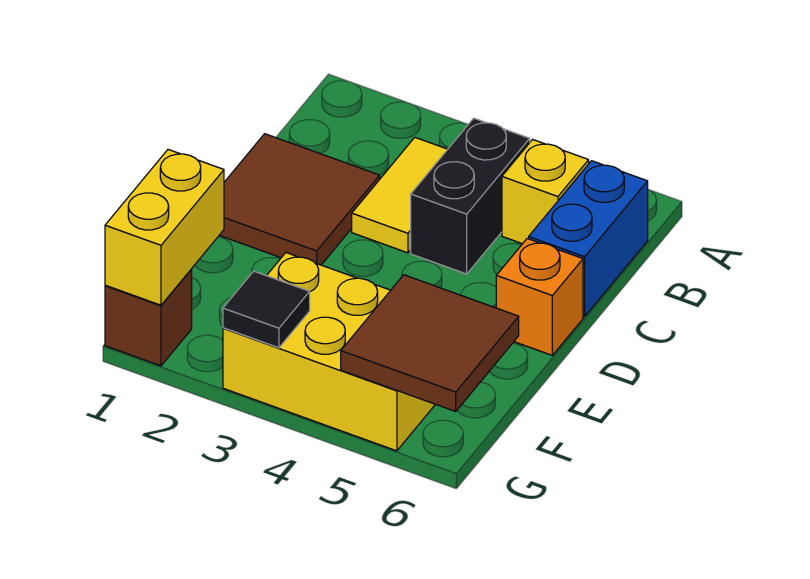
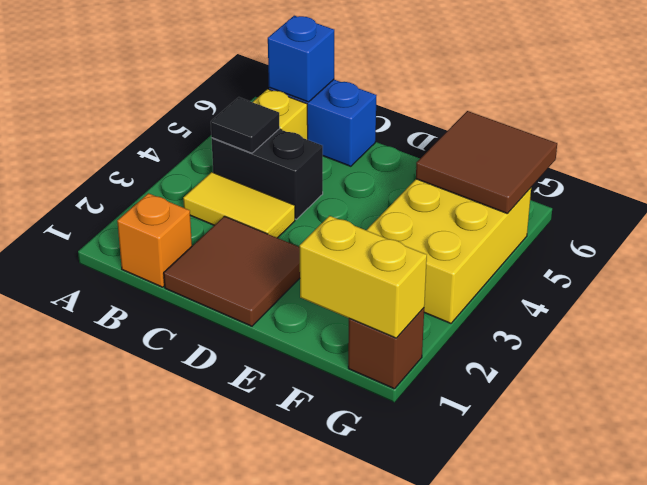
none -> blue 1x1 brick [268,16,334,102]
orange 1x1 brick [496,239,583,355] -> orange 1x1 brick moved to [117,193,192,287]
black 1x1 tile [223,271,310,348] -> black 1x1 tile moved to [211,97,280,153]

